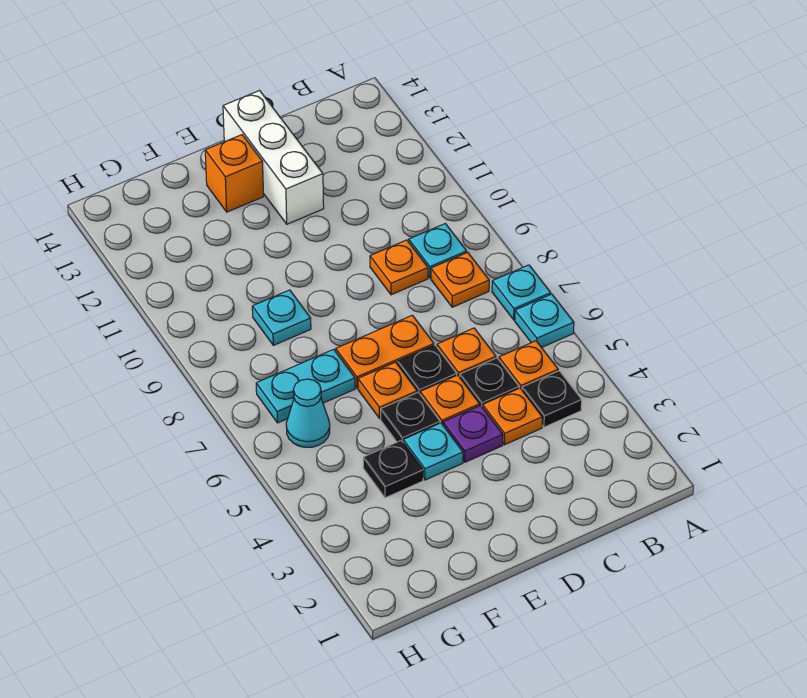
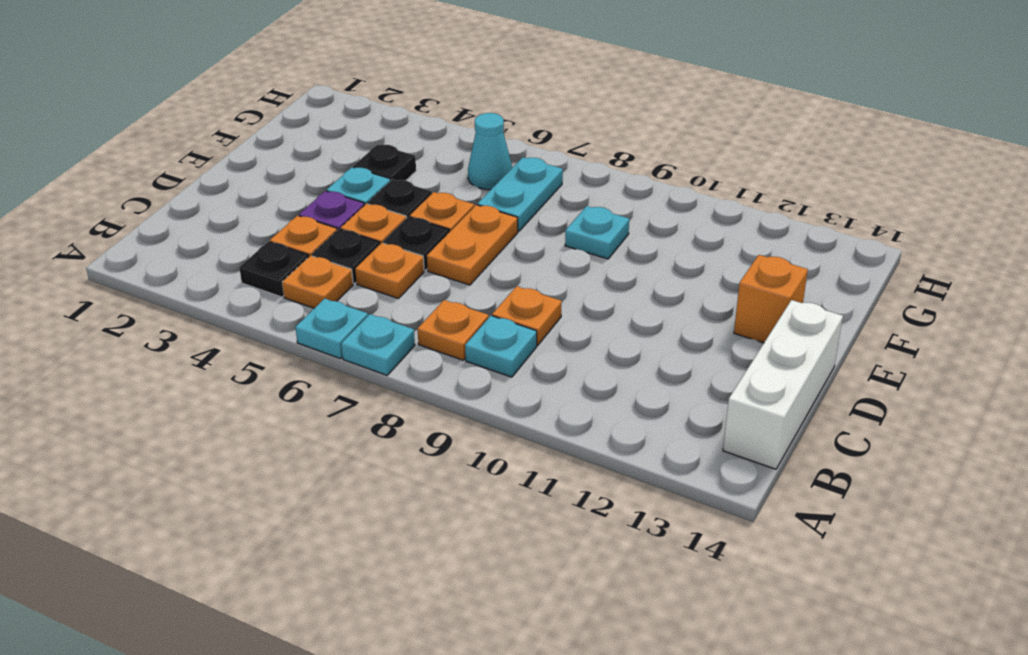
white 1x3 brick [223,91,324,224] -> white 1x3 brick turned to [723,300,843,469]

